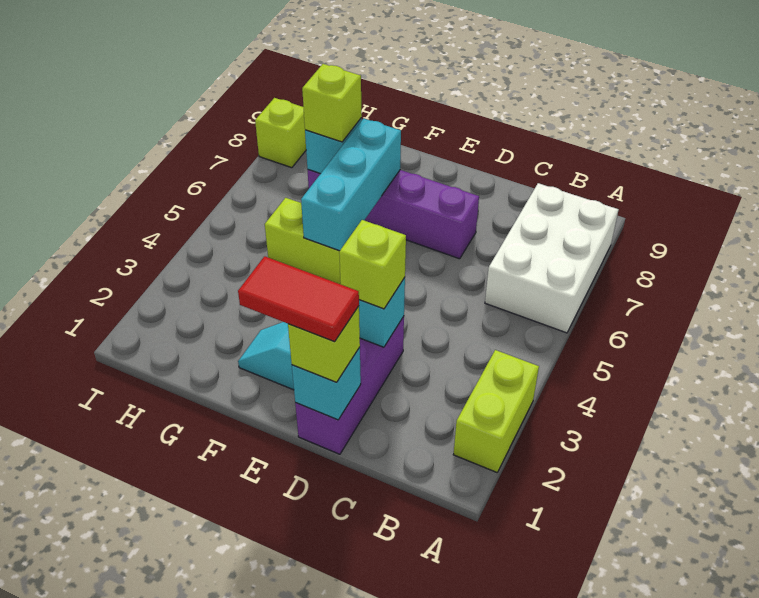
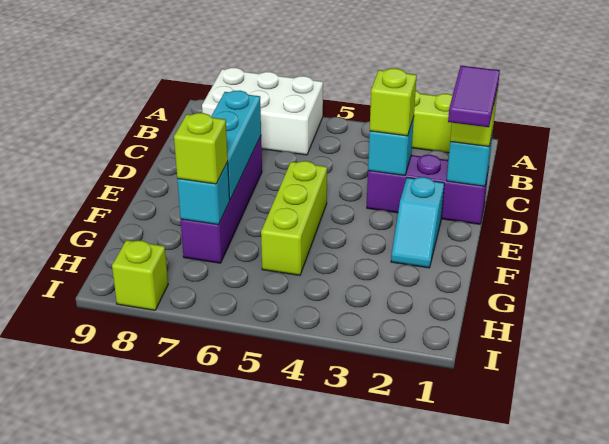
red 1x2 tile [238,256,359,342] -> purple 1x2 tile [448,66,500,127]
cyan 1x3 brick [301,118,401,251] -> cyan 1x3 brick turned to [211,91,261,200]

